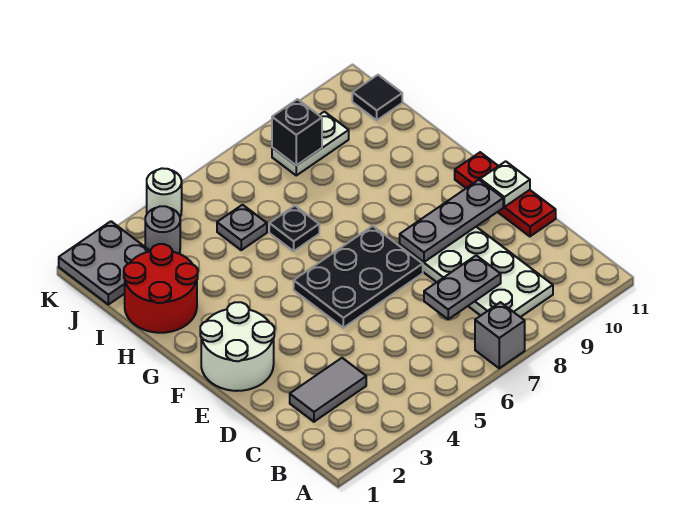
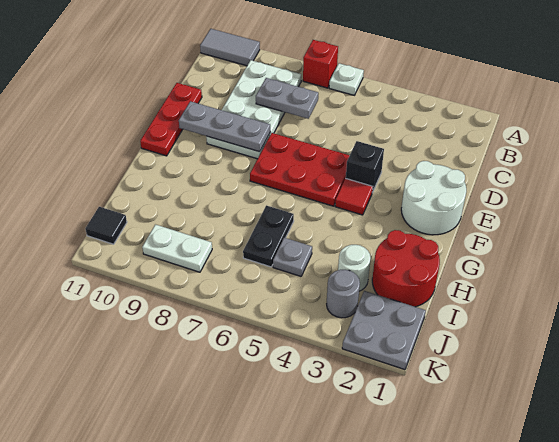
grey 1x1 brick [475,302,525,368] -> red 1x1 brick [303,40,338,88]
grey 1x2 tile [290,358,366,422] -> grey 1x2 tile moved to [200,29,260,66]
black 2x3 plate [294,226,423,328] -> red 2x3 plate [250,133,350,206]
white 1x1 plate [480,161,530,207] -> white 1x1 plate moved to [329,63,364,95]
none -> red 1x1 tile [335,178,373,215]
black 1x1 plate [269,206,319,251] -> black 1x2 plate [243,205,294,267]
black 1x1 brick [272,99,322,165] -> black 1x1 brick moved to [346,141,384,193]
white 1x1 round brick [147,168,182,216] -> white 1x1 round brick moved to [338,245,371,291]

